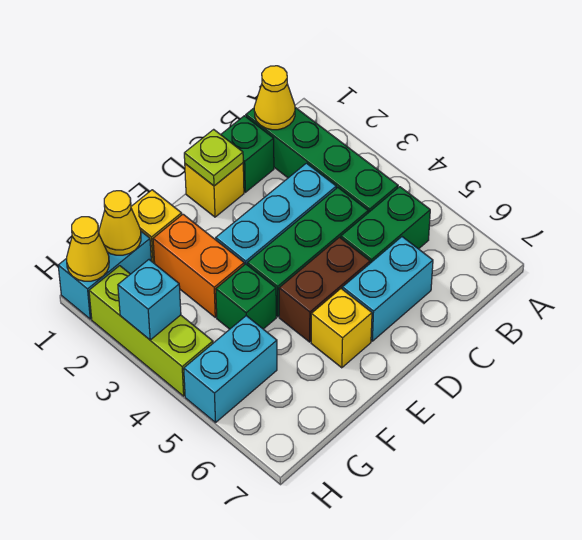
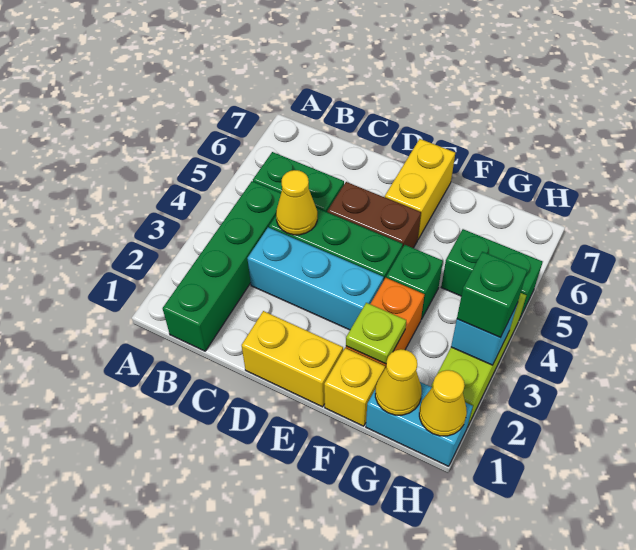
yellow 1x1 cone [254,66,295,130] -> yellow 1x1 cone moved to [276,170,317,235]
green 1x1 brick [221,116,274,192] -> green 1x1 brick moved to [457,252,527,337]
cyan 1x2 brick [342,237,433,341] -> none
yellow 1x1 brick [185,163,244,217] -> yellow 1x2 brick [242,311,343,407]
lime 1x1 plate [184,129,243,186] -> lime 1x1 plate moved to [346,303,406,364]
yellow 1x1 brick [311,289,372,368] -> yellow 1x2 brick [385,139,455,239]
cyan 1x2 brick [184,316,277,423] -> green 1x2 brick [441,229,543,318]

